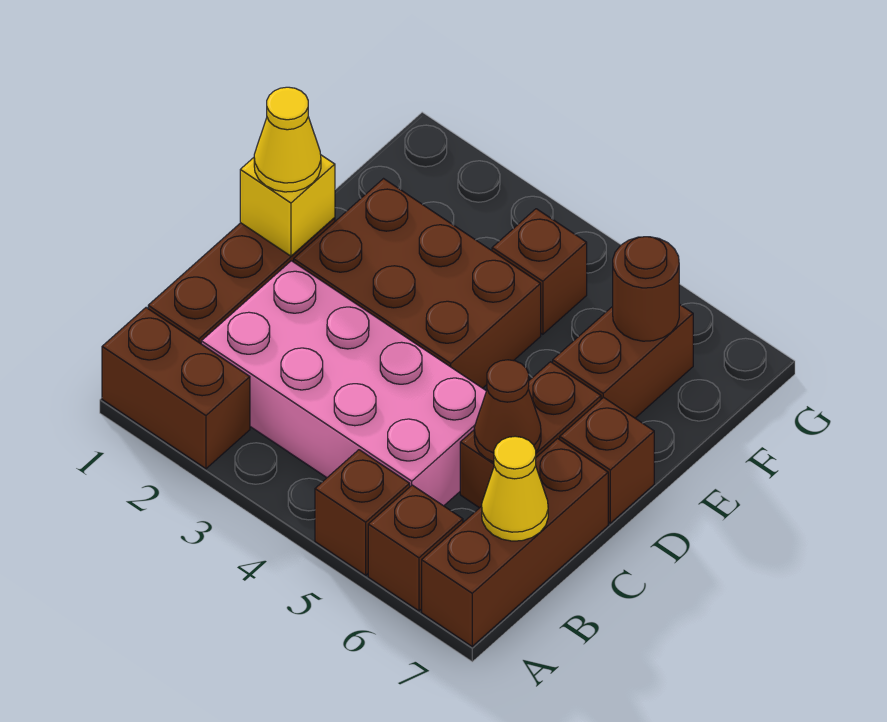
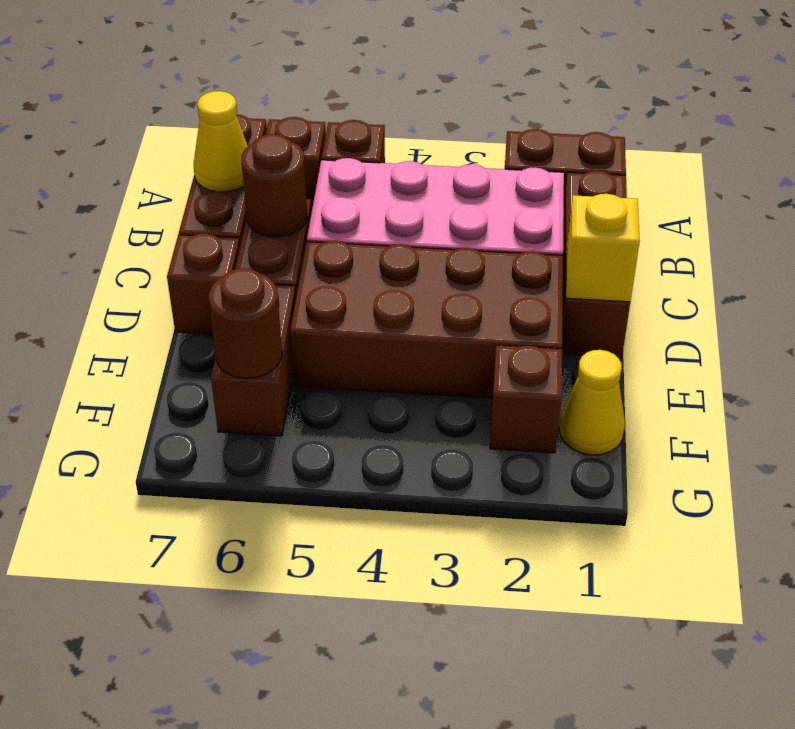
brown 1x1 cone [474,360,541,462] -> brown 1x1 round brick [242,134,307,237]
yellow 1x1 cone [254,87,321,192] -> yellow 1x1 cone moved to [559,350,625,455]
brown 2x3 brick [294,179,541,388] -> brown 2x4 brick [290,241,563,398]
brown 1x1 brick [492,209,587,334] -> brown 1x1 brick moved to [490,345,562,453]

